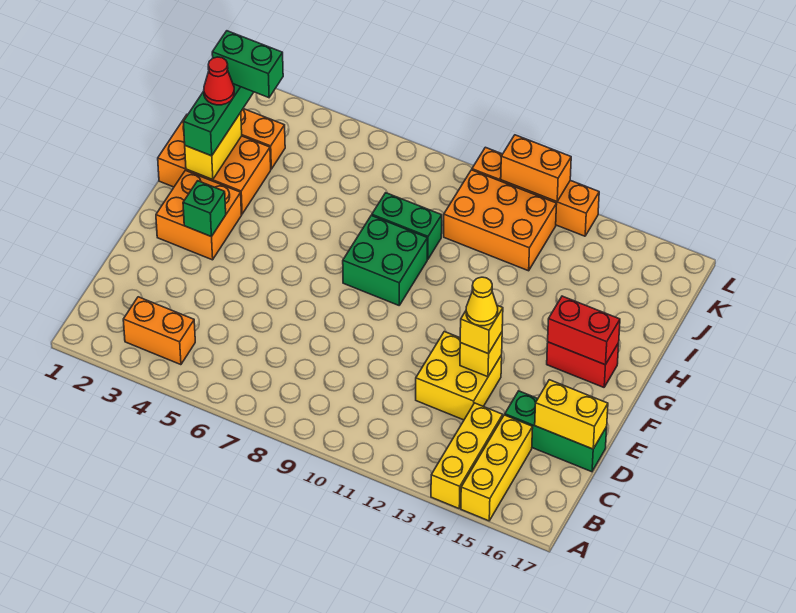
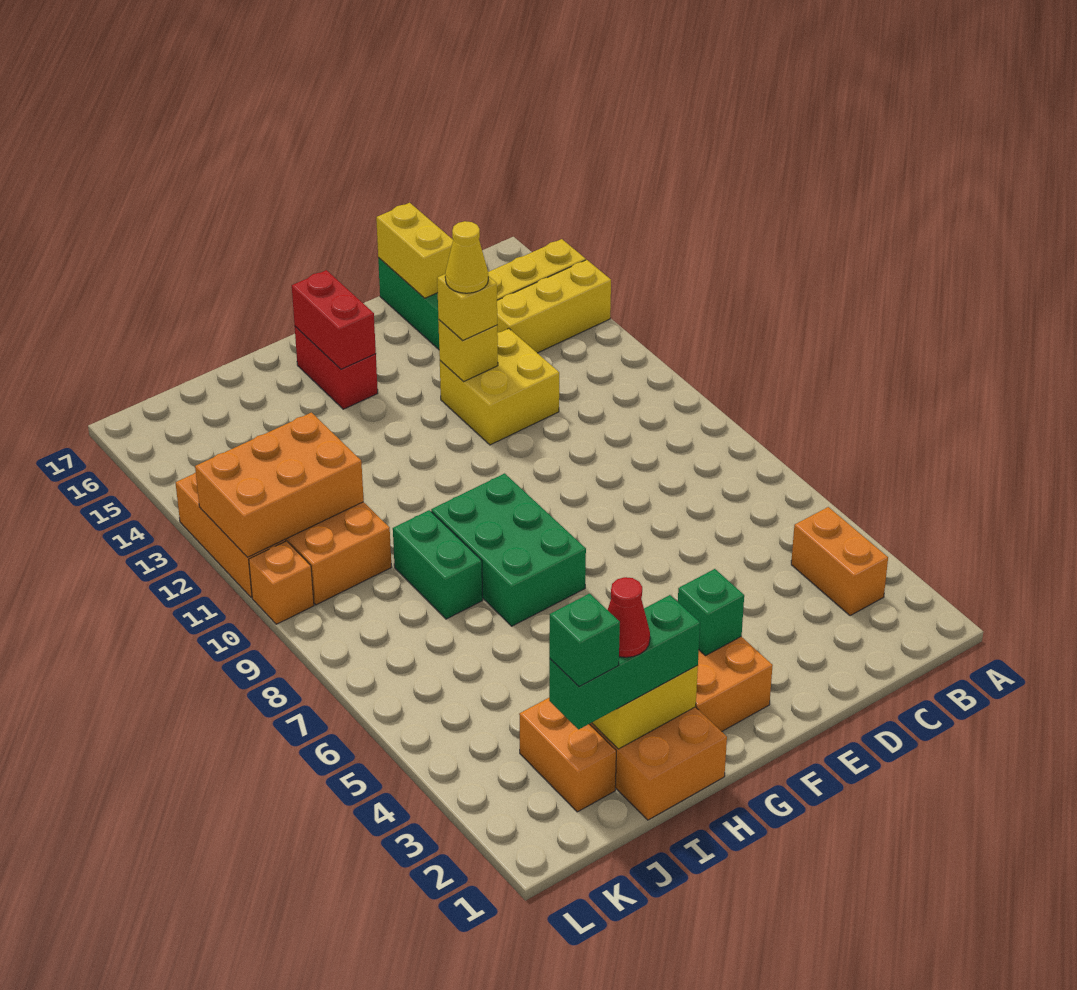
green 2x2 brick [343,215,427,305] -> green 2x3 brick [431,473,586,626]
green 1x2 brick [212,31,283,98] -> green 1x1 brick [549,594,620,686]
orange 1x2 brick [501,135,571,202] -> orange 2x3 brick [195,413,364,557]

